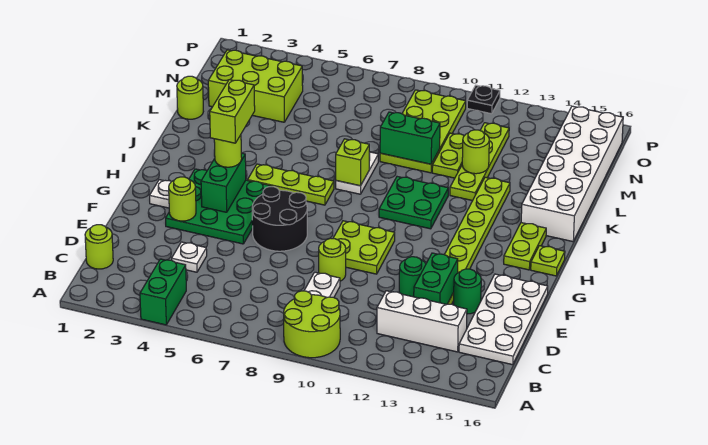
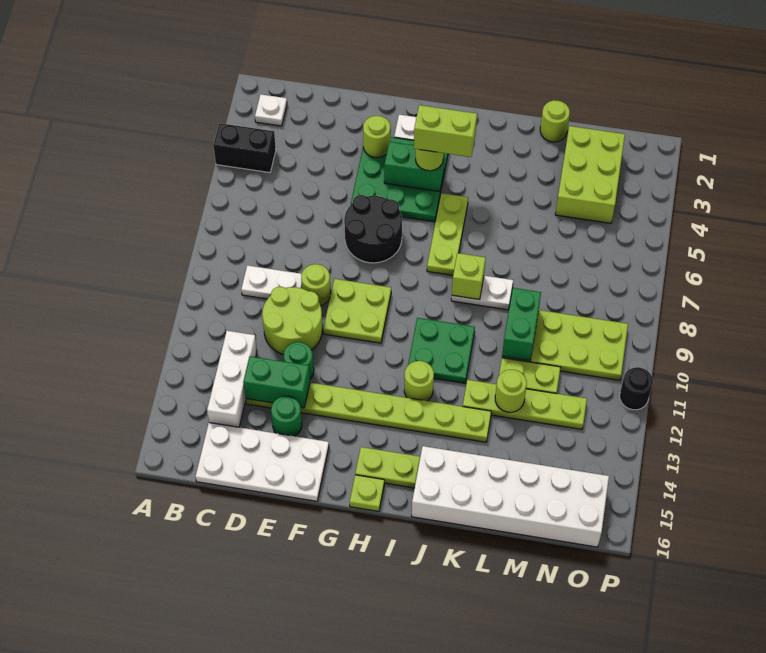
green 1x2 brick [140,259,186,325] -> black 1x2 brick [213,123,276,173]
lime 2x2 round brick [284,291,340,358] -> lime 2x2 round brick moved to [262,287,323,355]
lime 1x1 round brick [85,225,113,269] -> lime 1x1 round brick moved to [404,361,434,401]
white 1x1 plate [172,242,207,272] -> white 1x1 plate moved to [255,94,287,126]
black 1x1 plate [467,85,500,114] -> black 1x1 round brick [620,367,653,410]

